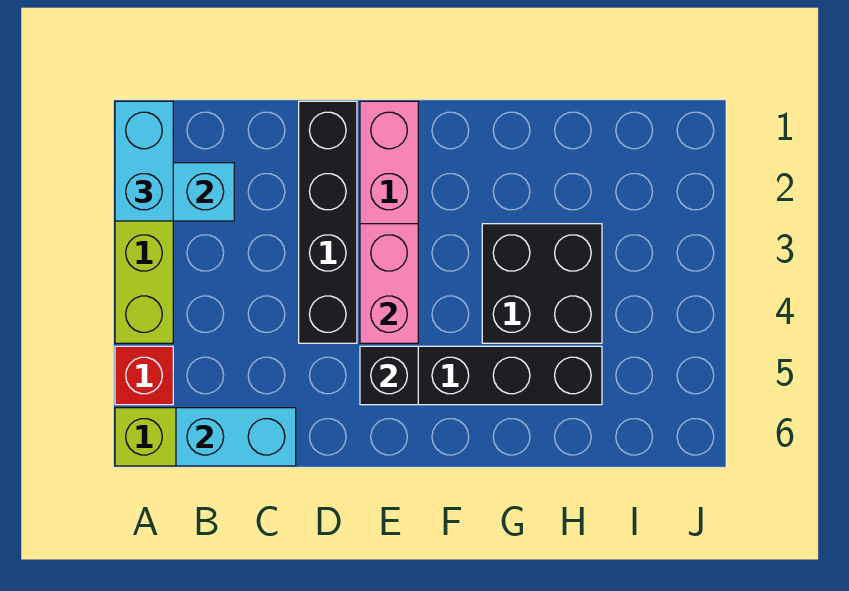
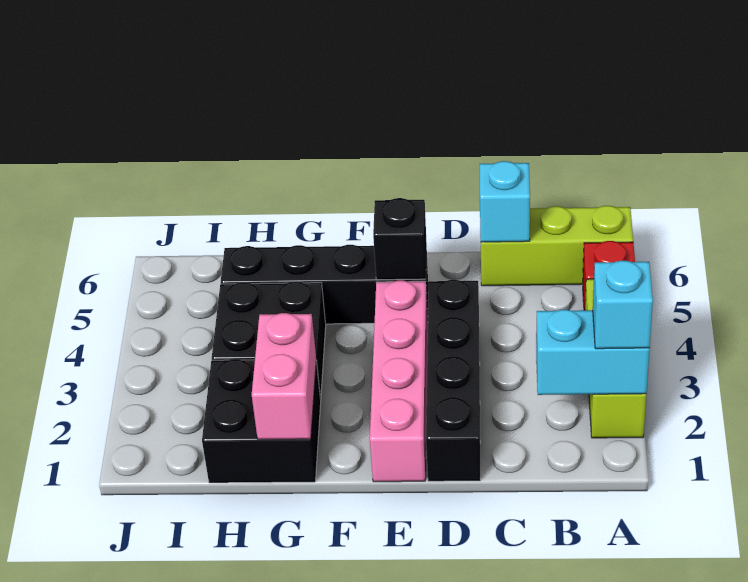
cyan 1x2 brick [115,101,173,221] -> cyan 1x1 brick [593,261,653,349]
cyan 1x2 brick [176,408,296,466] -> cyan 1x1 brick [480,161,530,242]
pink 1x2 brick [360,224,418,343] -> pink 1x2 brick moved to [252,313,316,439]
none -> black 2x2 brick [202,359,321,483]

